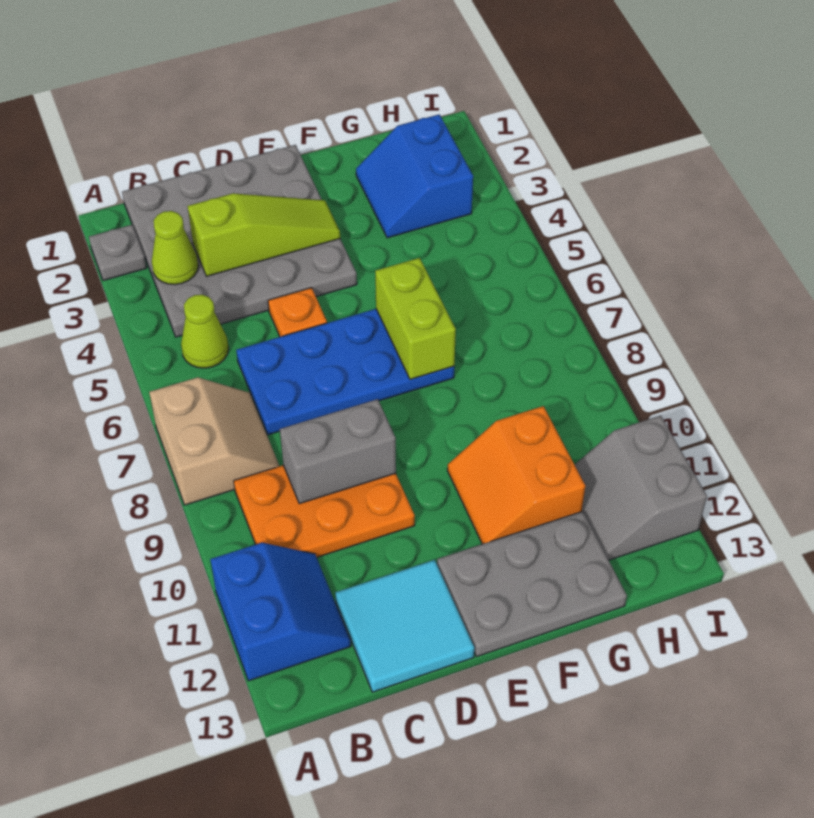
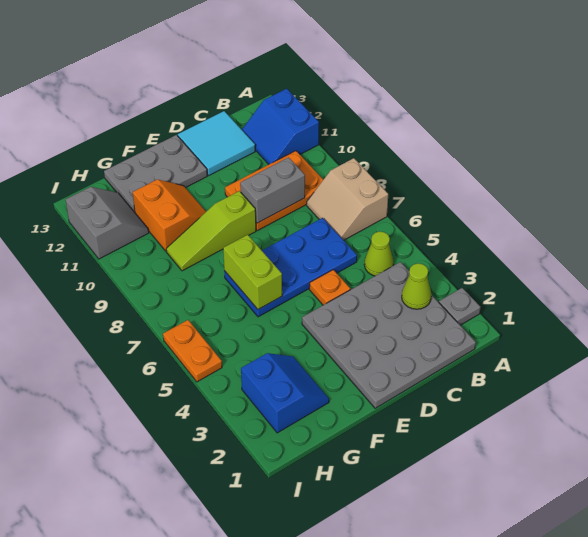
lime 1x3 slope [188,193,340,276] -> lime 1x3 slope moved to [166,191,256,271]
none -> orange 1x2 plate [163,320,222,382]

